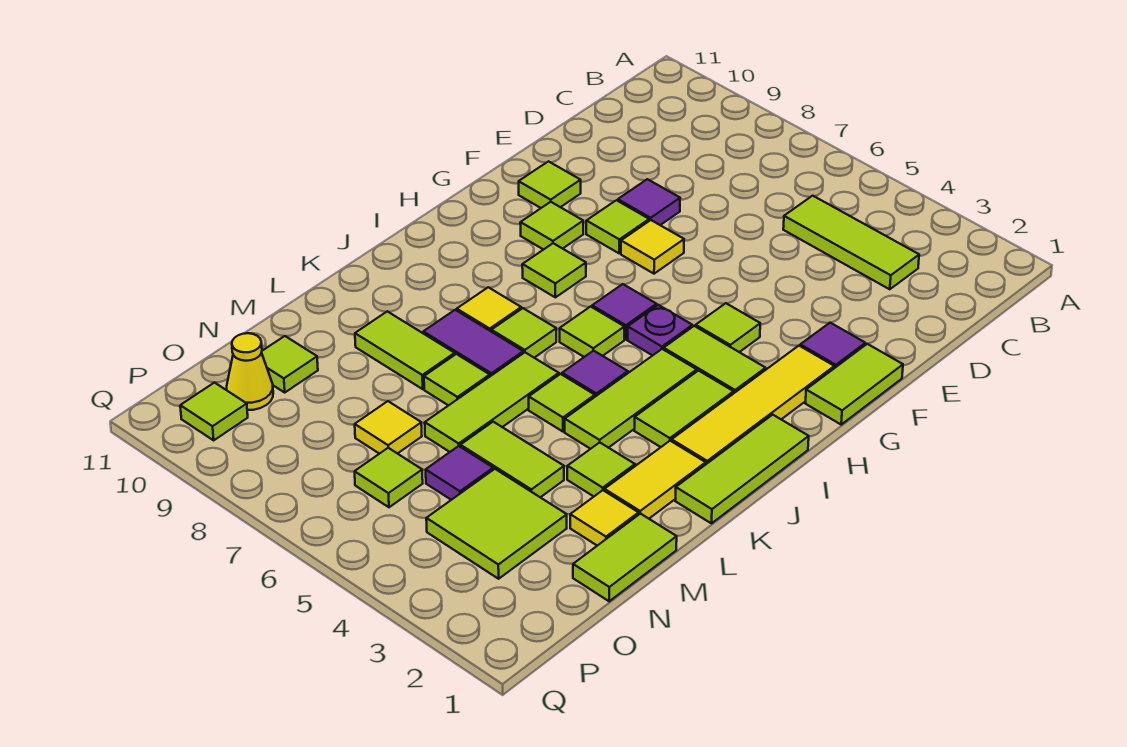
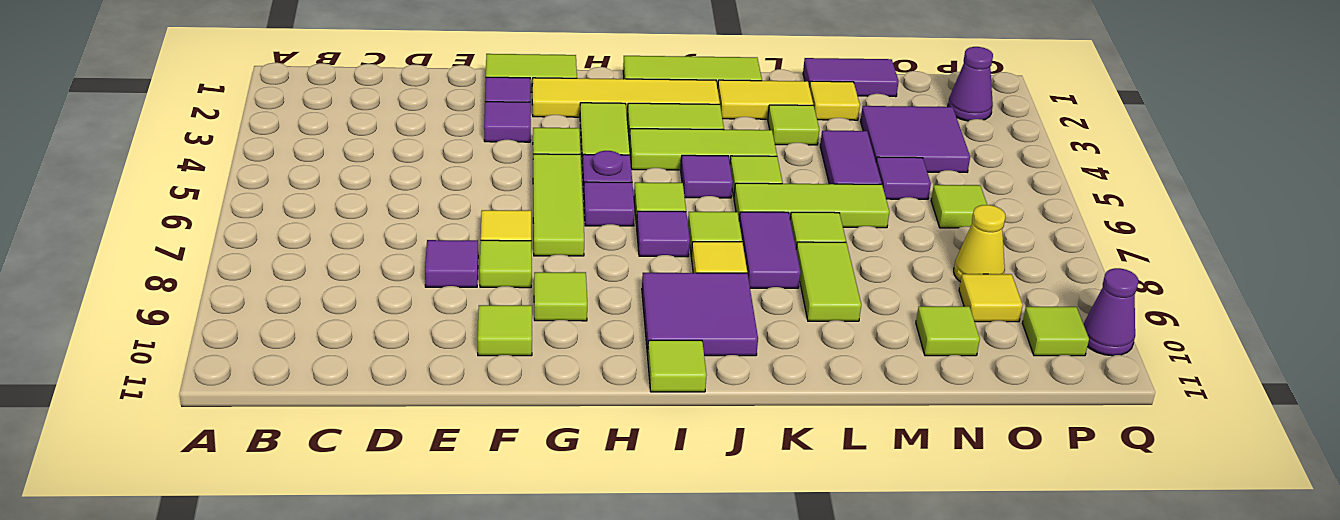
lime 1x3 tile [783,196,919,289] -> lime 1x3 tile moved to [533,154,584,256]
none -> purple 1x1 tile [484,102,531,142]
lime 1x1 tile [522,243,586,297] -> lime 1x1 tile moved to [647,340,707,392]
none -> purple 1x1 tile [637,211,690,257]
none -> purple 2x2 tile [642,273,758,356]
lime 1x2 tile [573,514,677,601] -> purple 1x2 tile [803,58,899,97]
lime 1x2 tile [460,422,564,497] -> purple 1x2 tile [820,131,882,184]
lime 2x2 tile [426,469,567,579] -> purple 2x2 tile [860,106,970,172]
yellow 1x1 tile [355,401,422,454] -> yellow 1x1 tile moved to [959,274,1023,322]
yellow 1x1 cone [227,333,273,410] -> yellow 1x1 cone moved to [954,205,1005,282]
none -> purple 1x1 cone [948,47,993,121]
none -> purple 1x1 cone [1084,268,1139,356]

